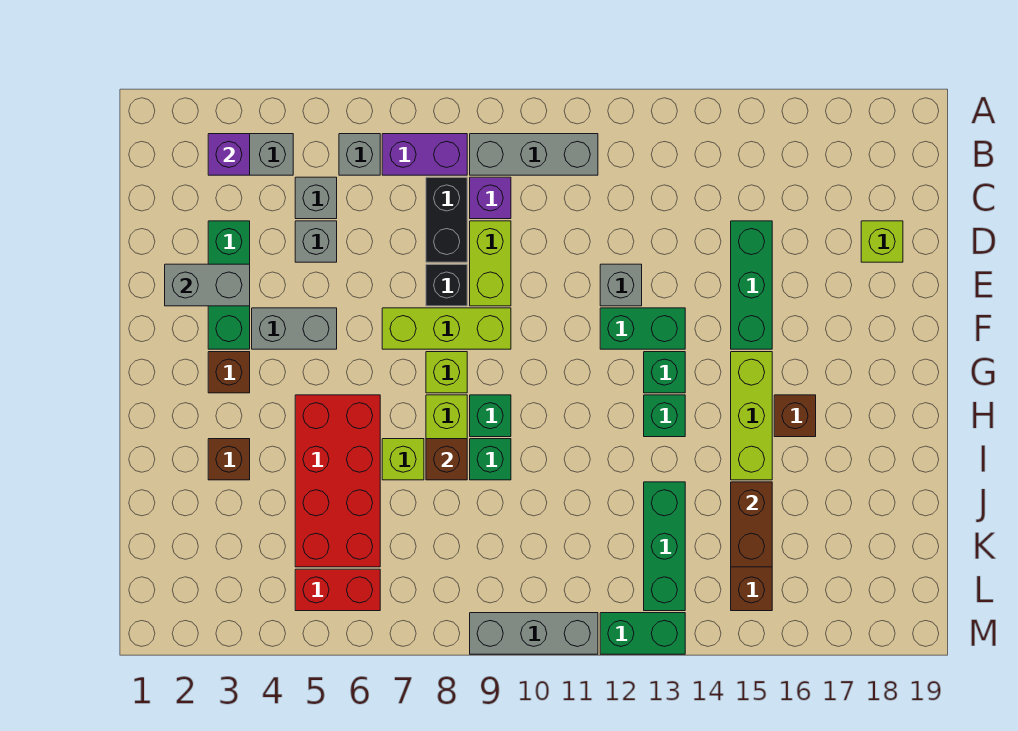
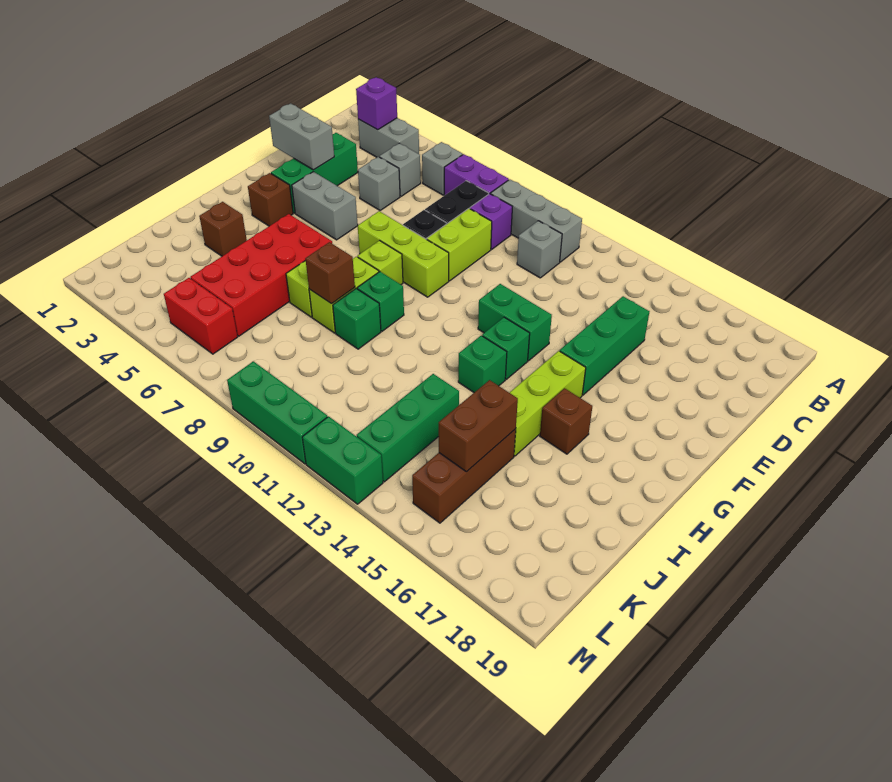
lime 1x1 brick [861,221,903,262] -> none
grey 1x1 brick [600,264,642,306] -> grey 1x1 brick moved to [517,221,562,278]
grey 1x3 brick [470,613,598,654] -> green 1x3 brick [227,361,328,464]

